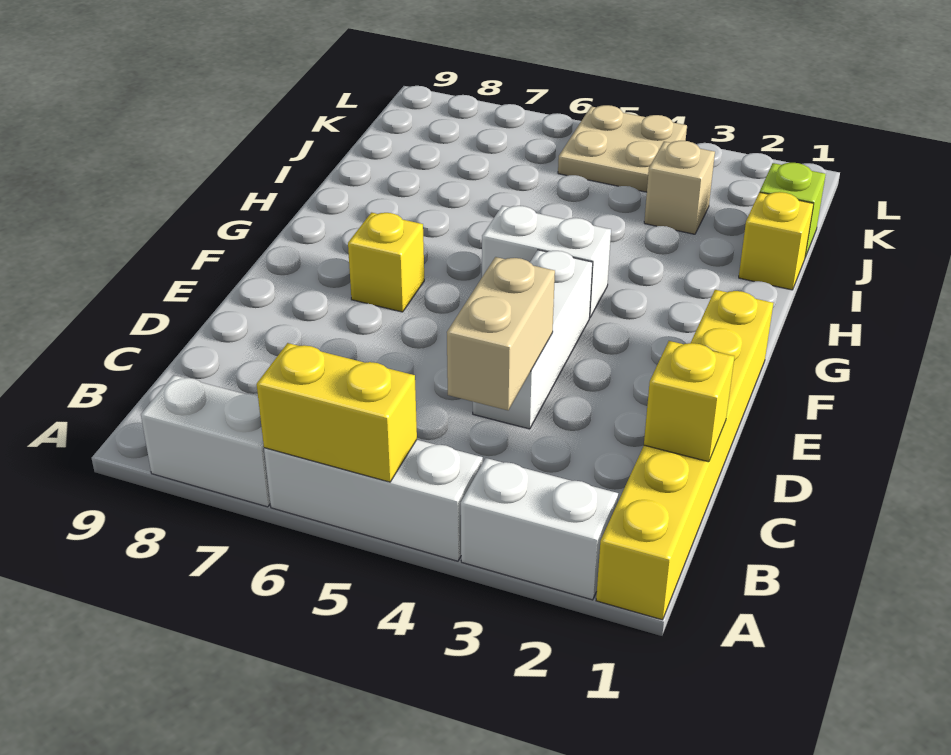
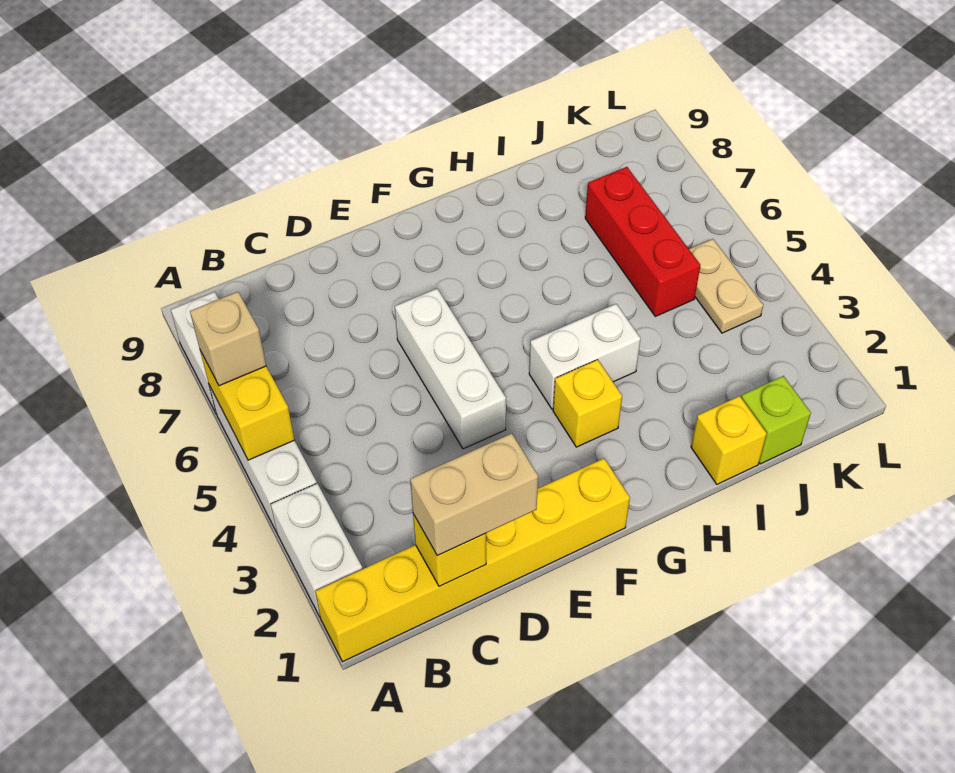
tan 1x2 brick [447,257,555,410] -> tan 1x2 brick moved to [410,433,538,556]
white 1x3 brick [473,250,593,429] -> white 1x3 brick turned to [395,289,506,449]
yellow 1x1 brick [348,213,424,312] -> yellow 1x1 brick moved to [553,360,622,447]
white 1x2 brick [482,206,611,318] -> white 1x2 brick turned to [529,304,641,409]
tan 1x1 brick [644,141,715,234] -> tan 1x1 brick moved to [190,292,266,386]
none -> red 1x3 brick [585,167,701,316]
tan 2x2 plate [558,105,687,192] -> tan 1x2 plate [689,239,763,333]

